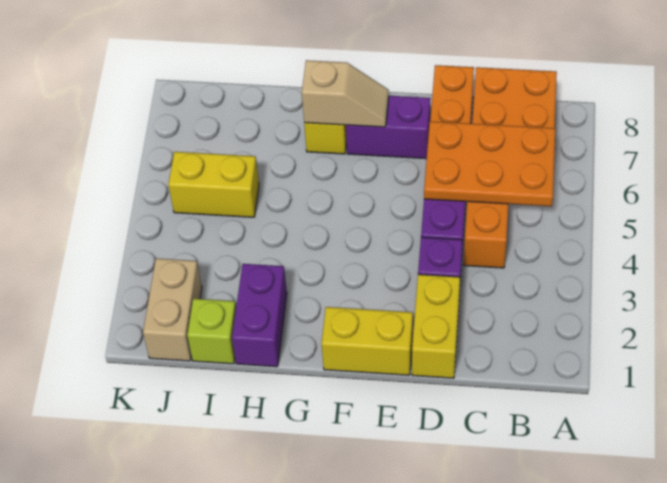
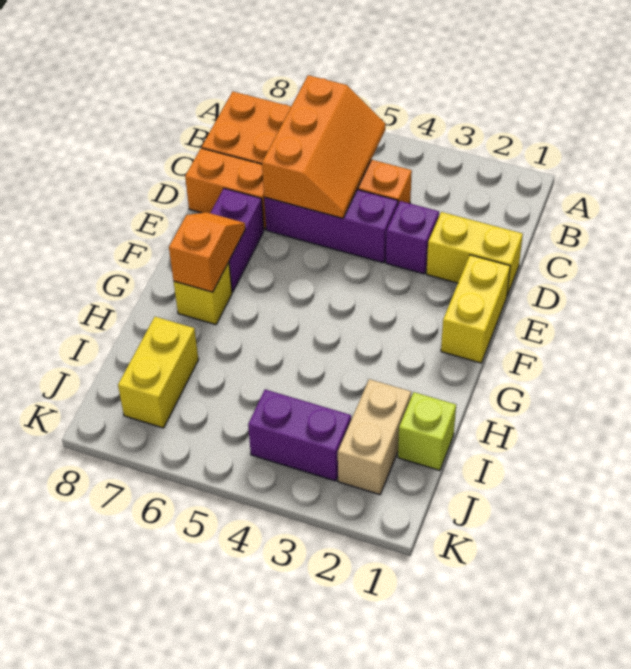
orange 2x3 plate [424,121,555,206] -> orange 2x3 slope [262,75,385,218]
tan 1x2 slope [302,60,389,127] -> orange 1x2 slope [169,212,245,292]
purple 1x2 brick [232,264,287,367] -> purple 1x2 brick moved to [248,389,351,481]
yellow 1x2 brick [168,152,259,217] -> yellow 1x2 brick moved to [118,317,198,428]
tan 1x2 brick [143,258,202,361] -> tan 1x2 brick turned to [338,379,411,495]

